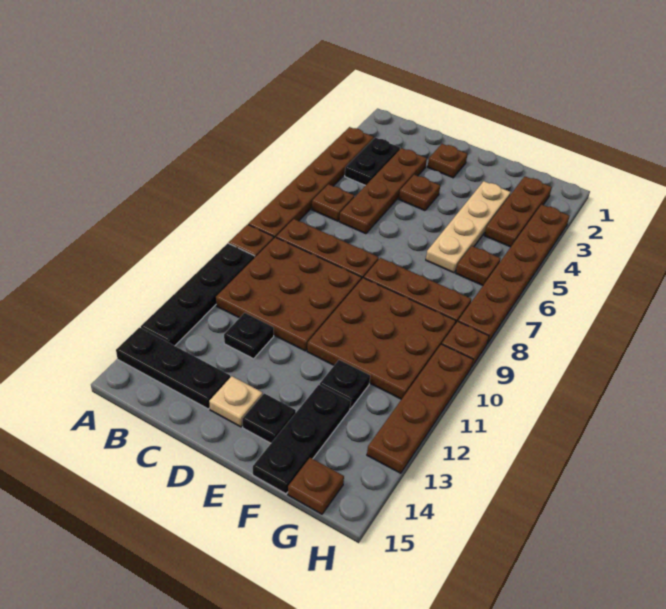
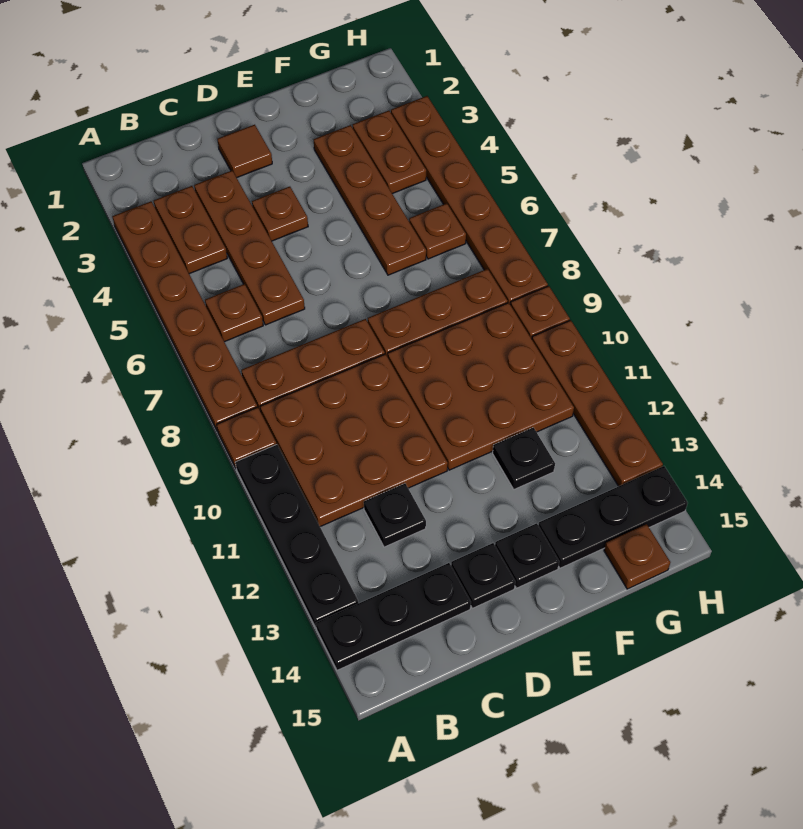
black 1x2 plate [345,137,400,186] -> brown 1x2 plate [154,186,227,274]
brown 1x1 plate [428,144,468,178] -> brown 1x1 tile [217,125,272,178]
tan 1x1 plate [209,376,263,427] -> black 1x1 plate [451,543,515,608]
tan 1x4 plate [426,181,511,273] -> brown 1x4 plate [314,125,426,275]
black 1x3 plate [253,385,351,494] -> black 1x3 plate turned to [538,466,688,568]
brown 1x3 plate [484,177,552,247] -> brown 1x2 plate [353,111,426,194]

